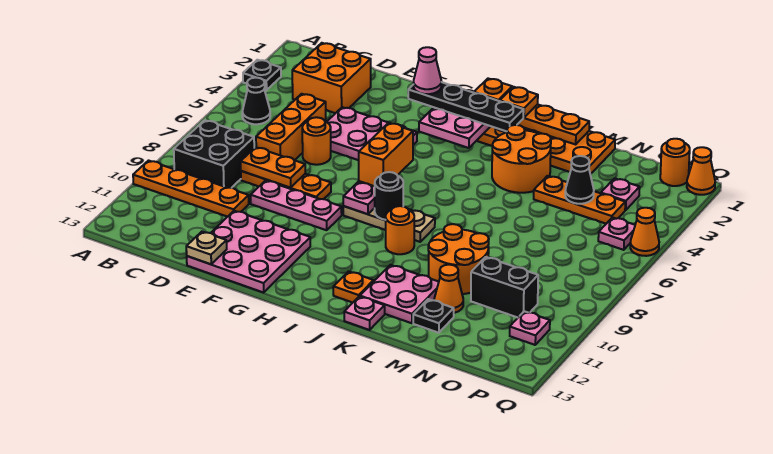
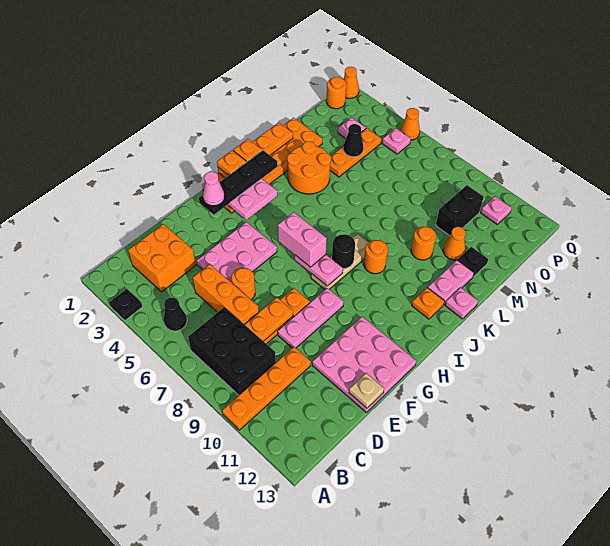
black 2x2 brick [174,120,254,188] -> black 2x3 brick [188,307,276,395]
orange 1x2 brick [359,123,413,186] -> pink 1x2 brick [278,212,327,267]
pink 2x2 plate [360,265,439,323] -> pink 1x2 plate [428,260,474,305]
orange 2x2 round brick [428,224,489,294] -> orange 1x1 round brick [411,227,436,260]

